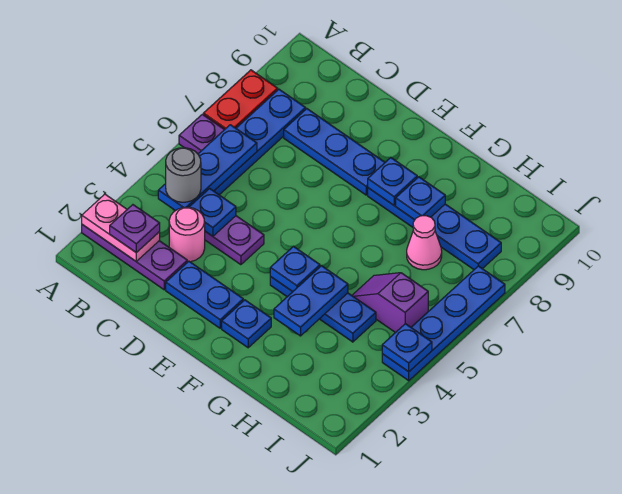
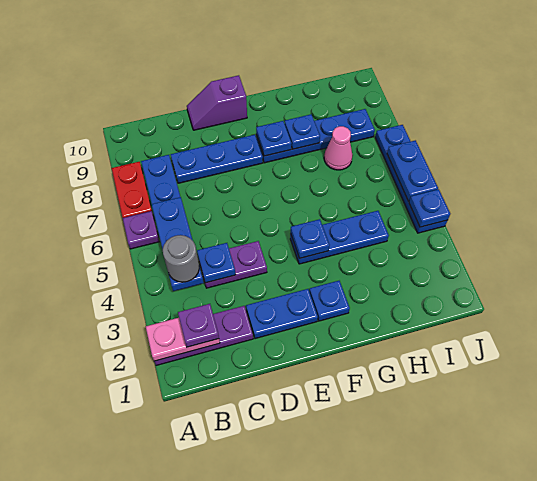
pink 1x1 round brick [169,207,205,262] -> none
blue 1x2 plate [274,266,348,336] -> blue 1x2 plate moved to [387,140,438,201]
purple 1x2 slope [352,273,428,333] -> purple 1x2 slope moved to [187,75,247,130]

